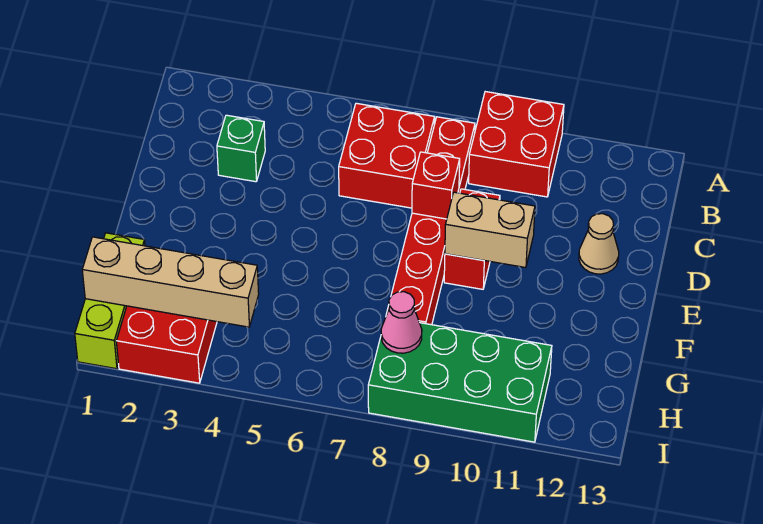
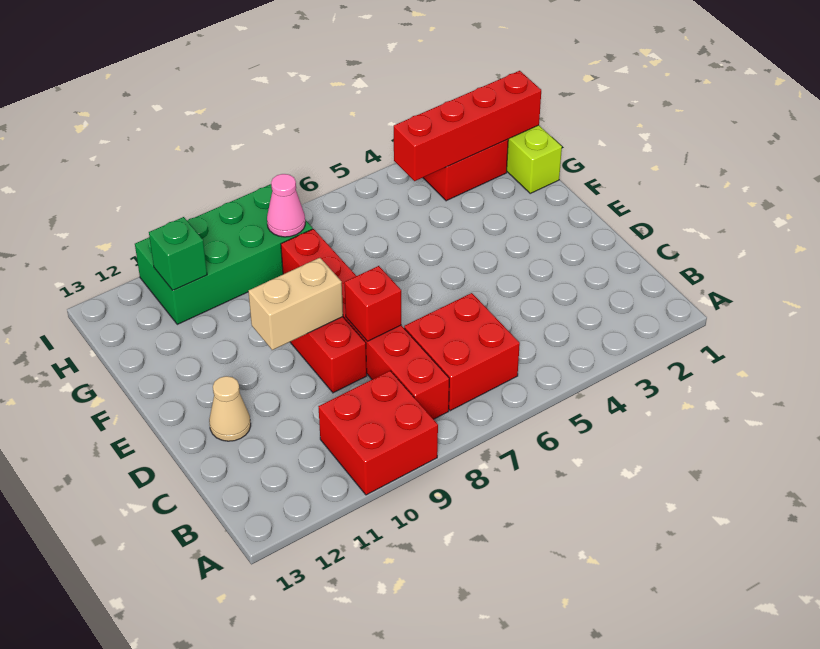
green 1x1 brick [217,115,265,182] -> green 1x1 brick moved to [149,217,207,290]
tan 1x4 brick [82,237,259,327] -> red 1x4 brick [394,71,541,181]

